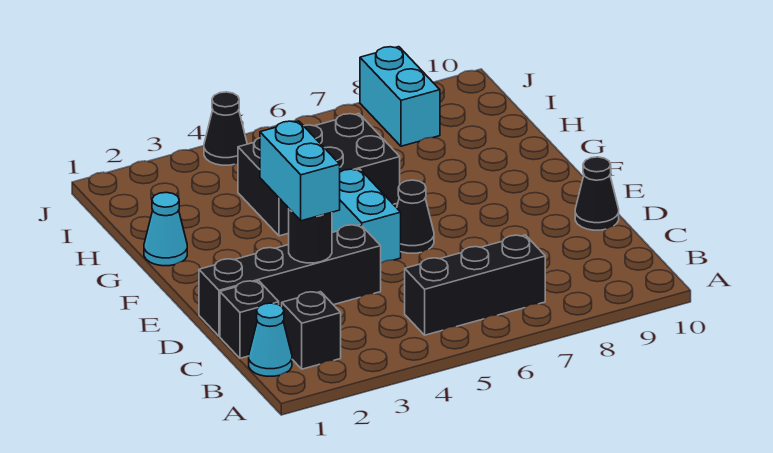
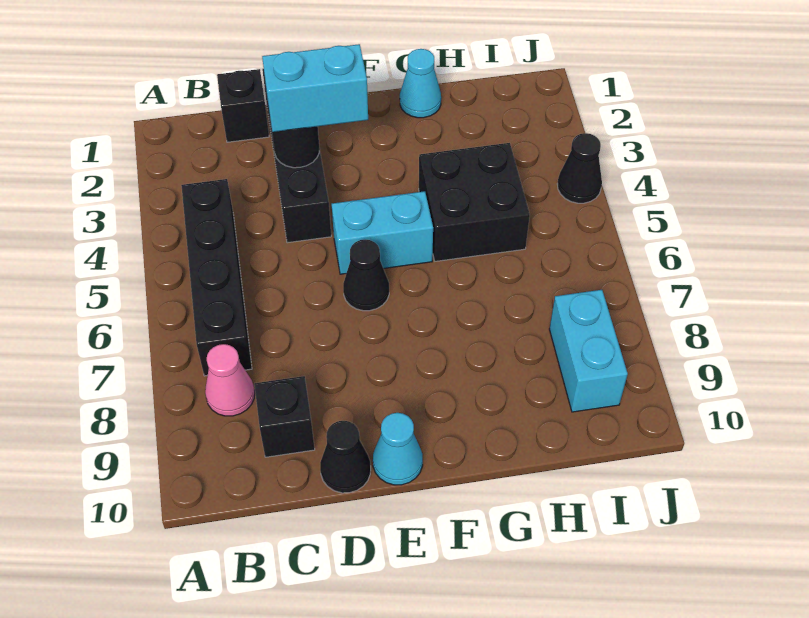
cyan 1x1 cone [249,303,292,376] -> cyan 1x1 cone moved to [373,413,423,485]
black 1x1 brick [282,292,341,369] -> black 1x1 brick moved to [254,376,315,457]
black 1x3 brick [405,235,545,335] -> black 1x4 brick [181,179,252,376]
none -> pink 1x1 cone [205,344,255,416]
black 2x3 brick [238,114,400,236] -> black 2x2 brick [419,143,530,261]
cyan 1x2 brick [360,47,440,146] -> cyan 1x2 brick turned to [549,290,628,412]

